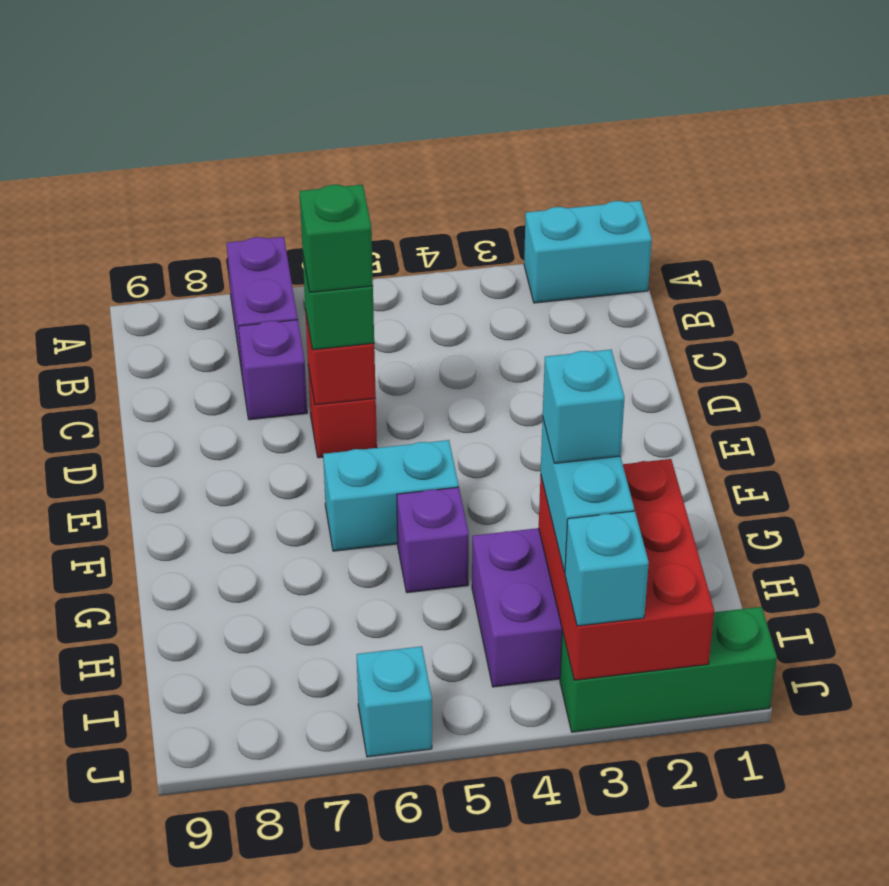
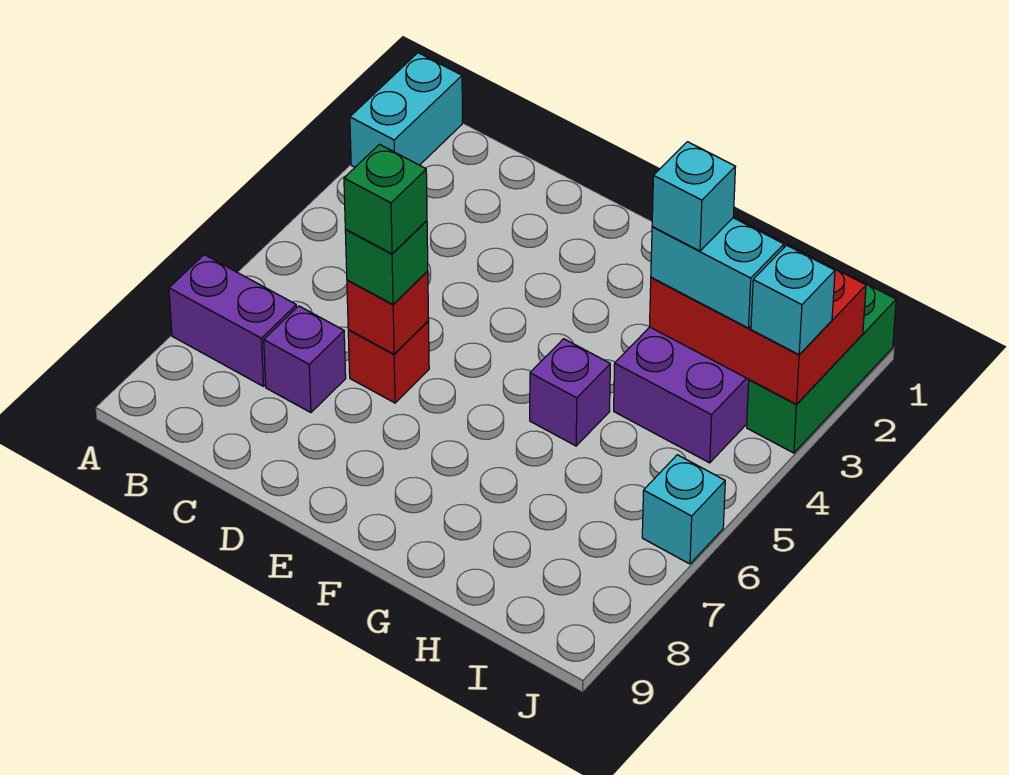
cyan 1x2 brick [323,440,459,551] -> none

